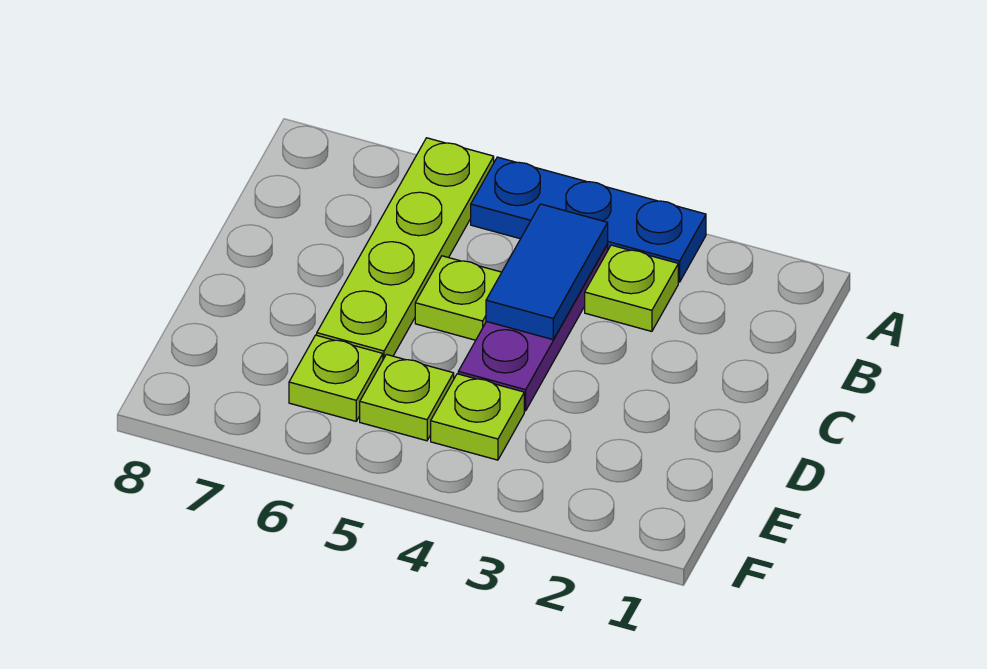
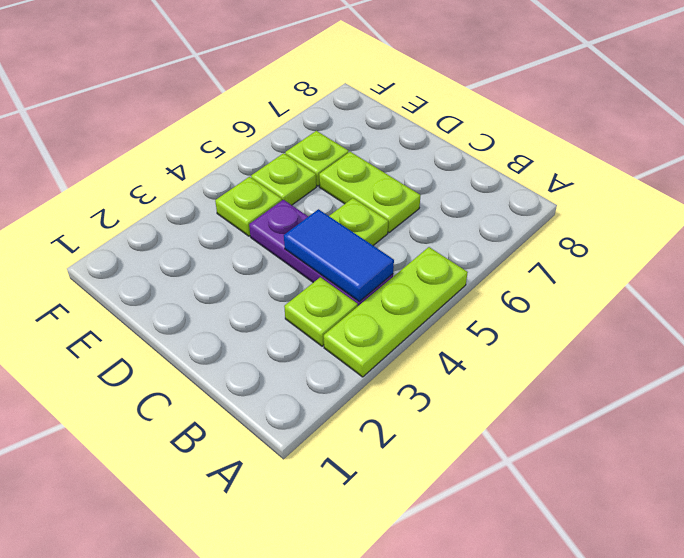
blue 1x3 plate [471,157,706,282] -> lime 1x3 plate [324,247,468,377]
lime 1x4 plate [317,138,494,359] -> lime 1x2 plate [319,152,421,233]

